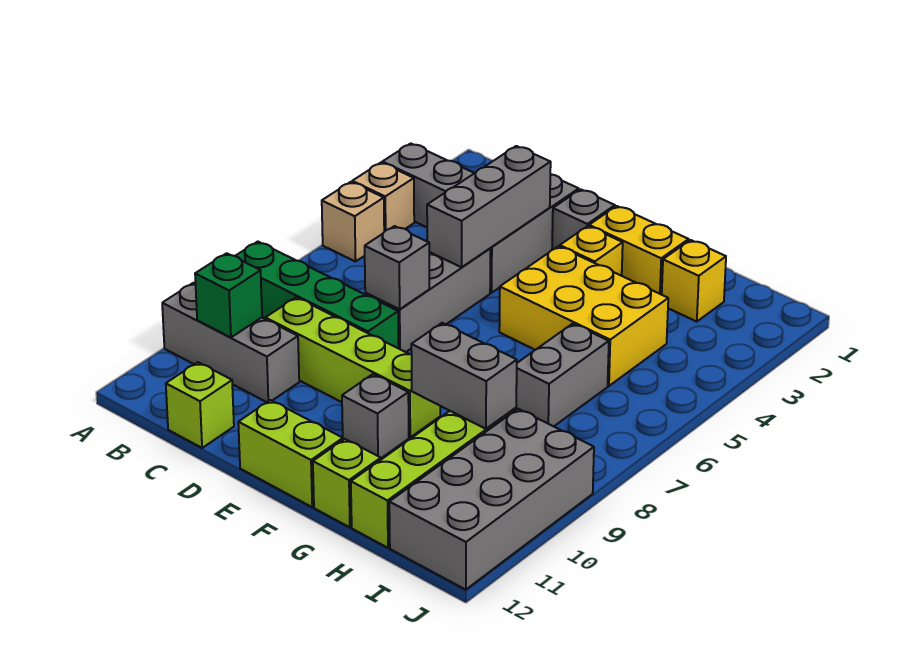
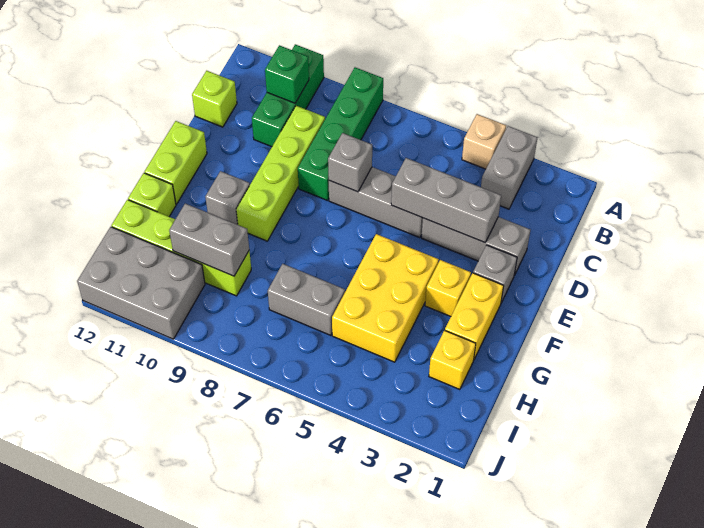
tan 1x1 brick [322,182,384,262] -> none
grey 1x3 brick [162,283,299,402] -> green 1x3 brick [252,44,324,147]
grey 1x2 brick [411,323,517,429] -> grey 1x2 brick turned to [169,204,249,276]
grey 2x4 brick [389,409,594,590] -> grey 2x3 brick [77,227,205,339]

